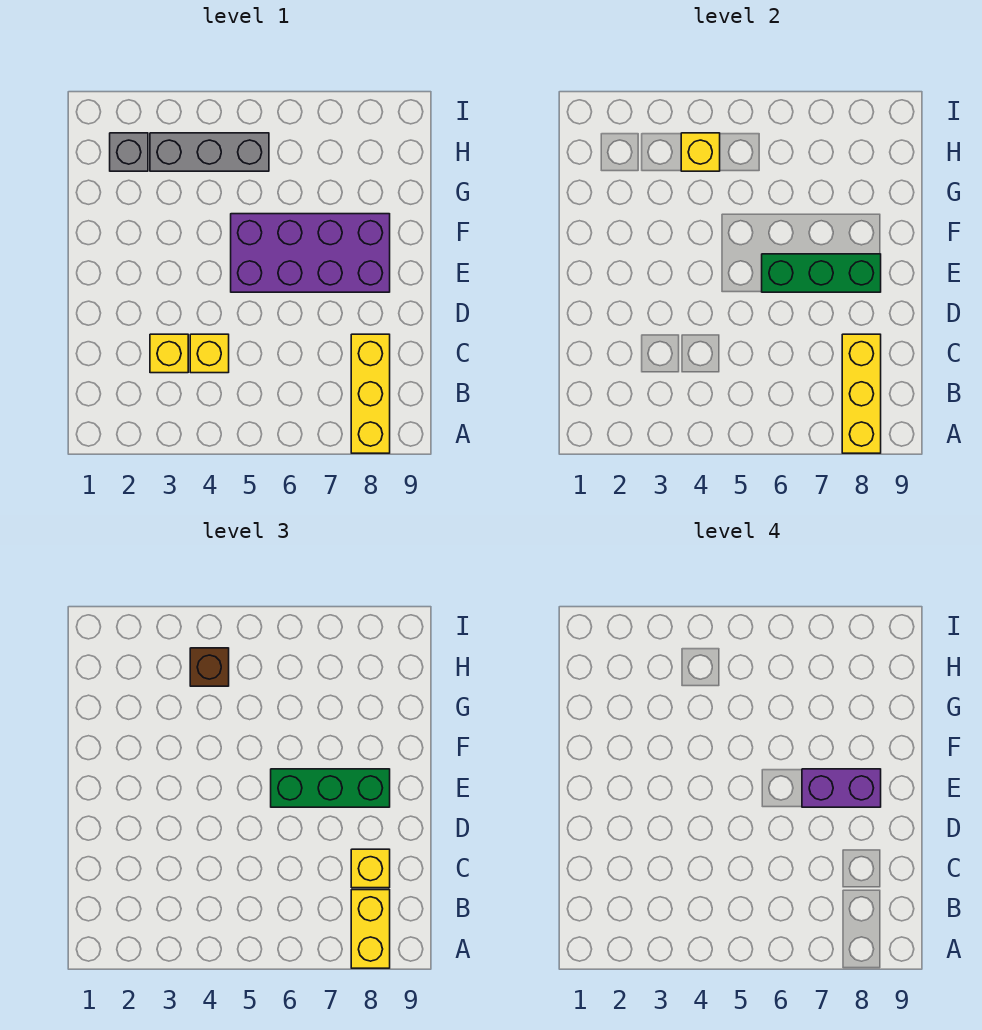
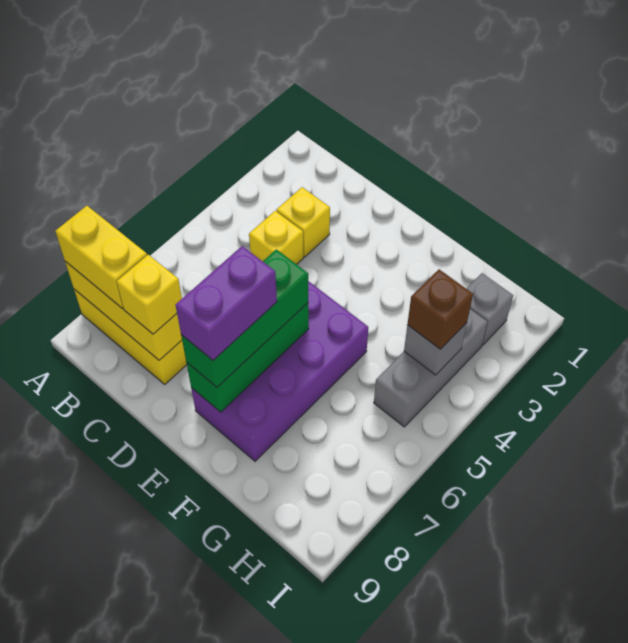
yellow 1x1 brick [681,133,720,171] -> grey 1x1 brick [404,323,467,375]

